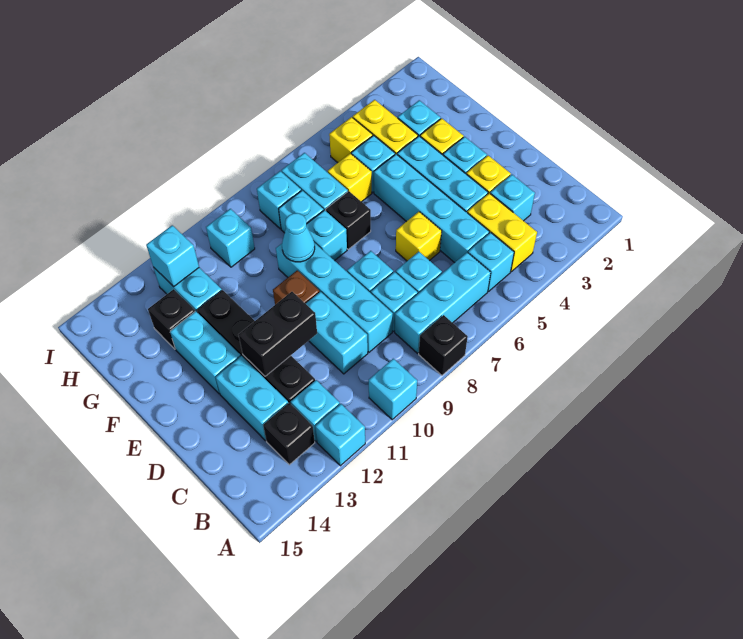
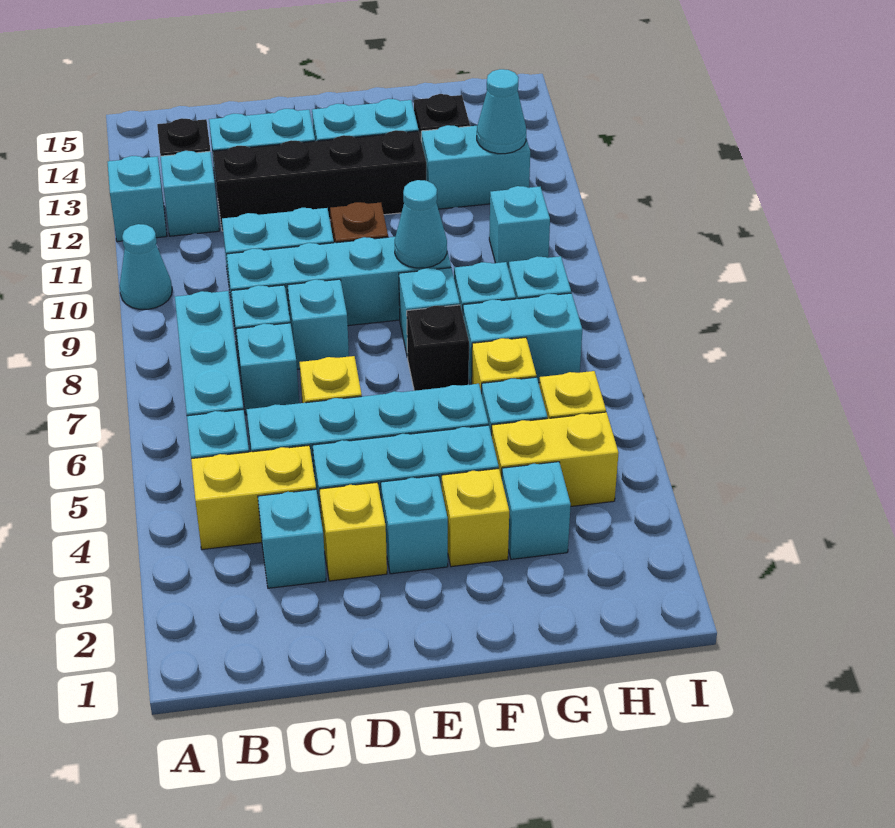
black 1x1 brick [419,315,468,375] -> none
cyan 1x1 brick [369,359,417,420] -> cyan 1x1 cone [120,224,172,309]
black 1x2 brick [238,292,317,376] -> none
cyan 1x1 brick [146,225,199,287] -> cyan 1x1 cone [477,69,526,154]

